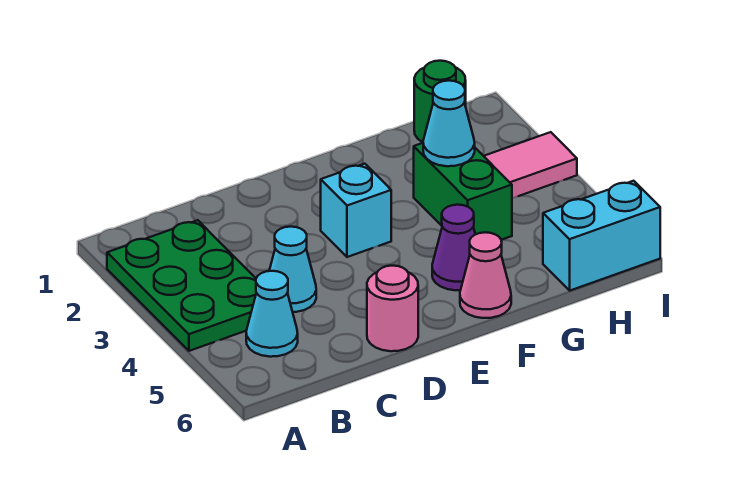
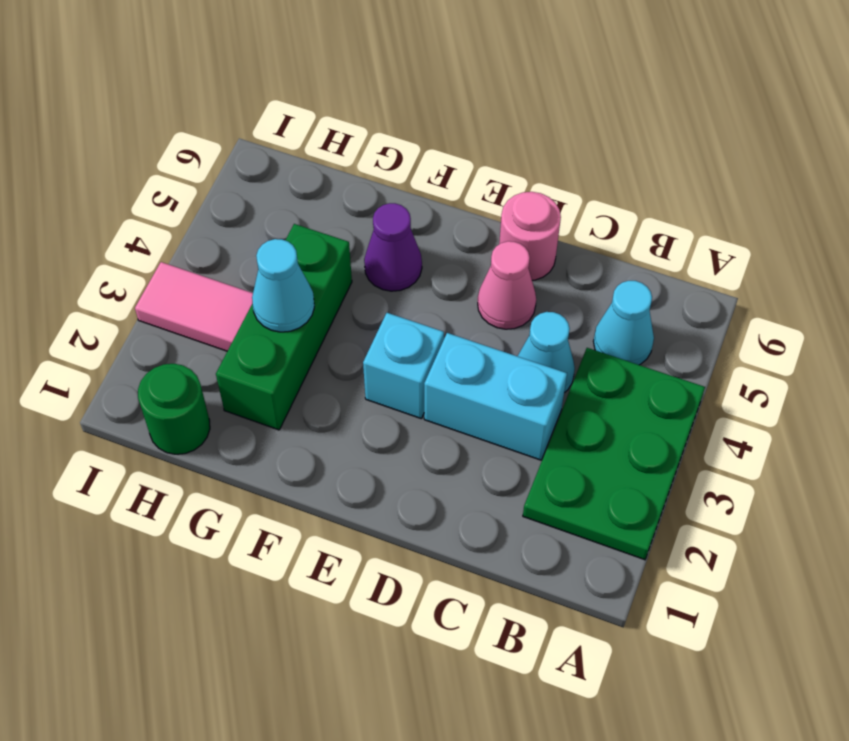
pink 1x1 cone [460,232,511,318] -> pink 1x1 cone moved to [478,241,536,329]
green 1x2 brick [414,143,512,240] -> green 1x3 brick [216,224,352,430]
cyan 1x2 brick [543,181,660,291] -> cyan 1x2 brick moved to [424,333,567,460]

